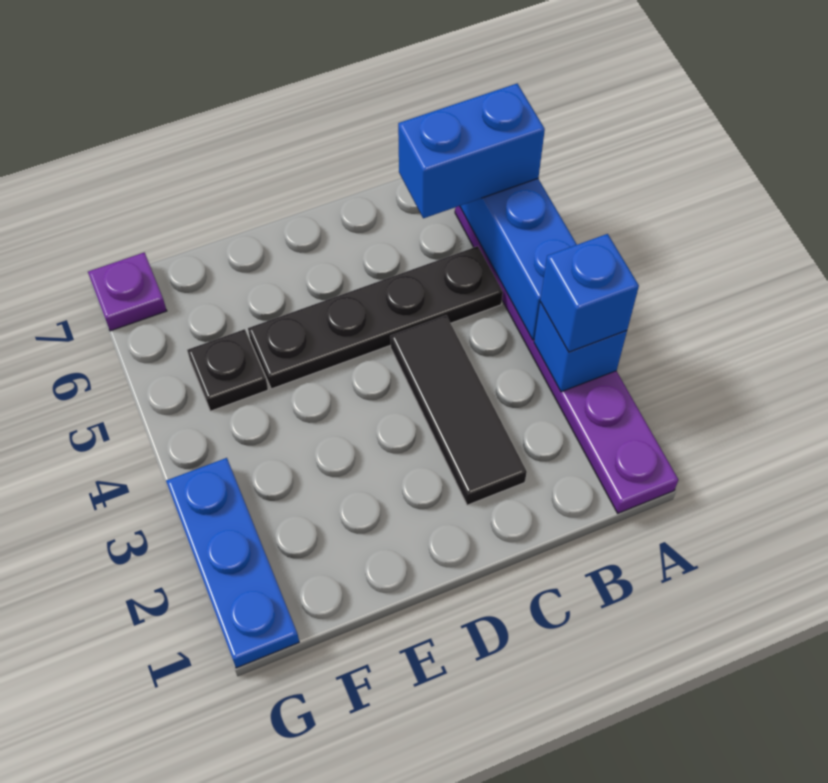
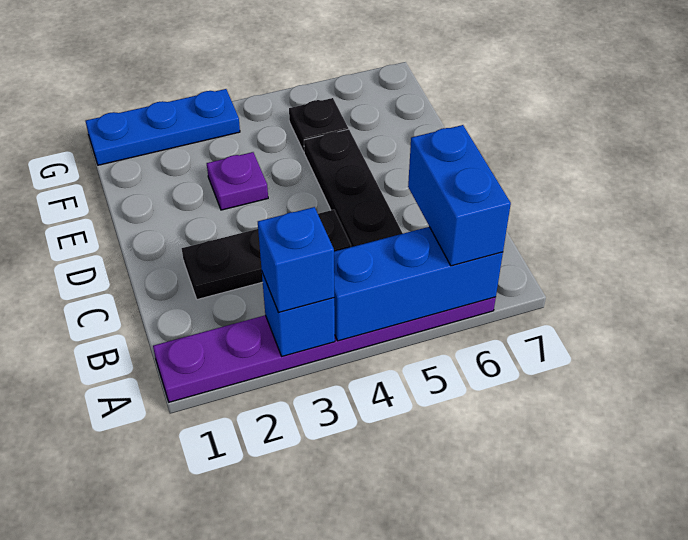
black 1x3 tile [390,315,527,505] -> black 1x3 plate [182,210,351,300]
purple 1x1 plate [88,253,167,331] -> purple 1x1 plate moved to [207,152,268,210]

